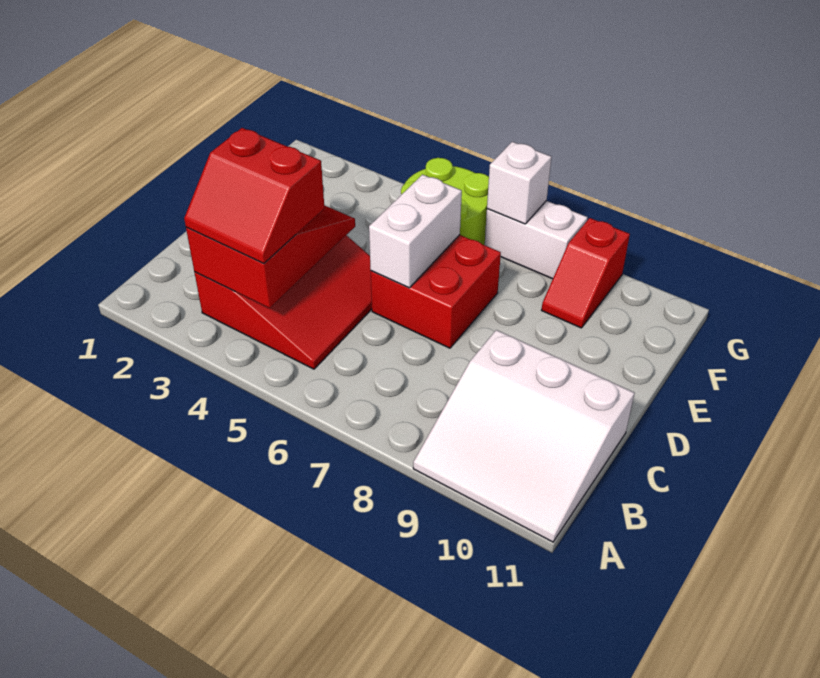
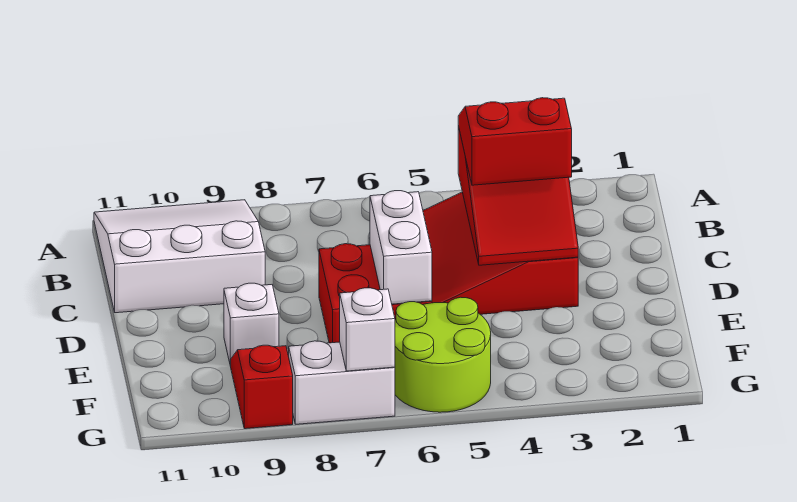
none -> white 1x1 brick [224,283,279,366]

